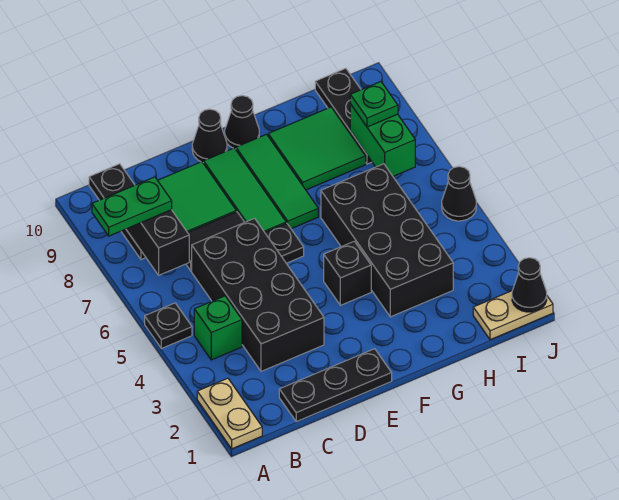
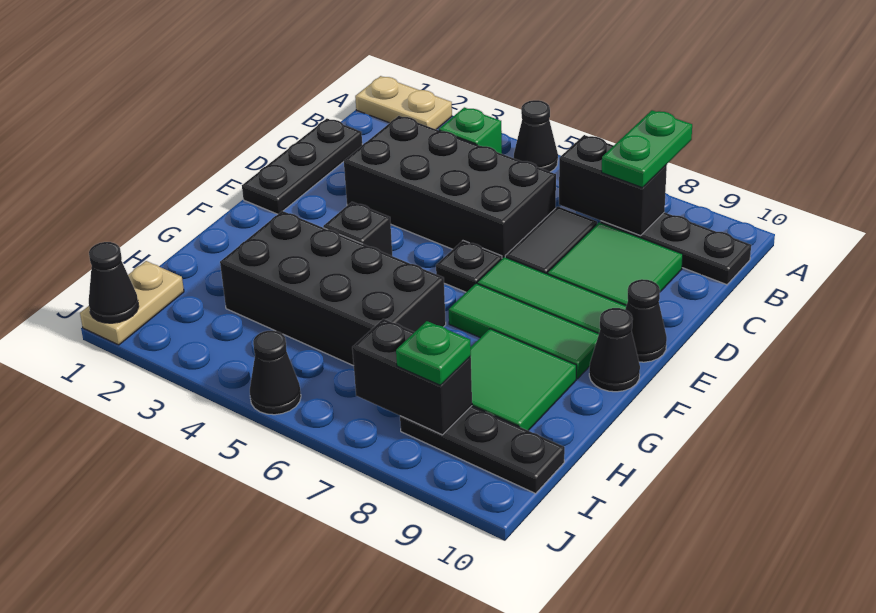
black 1x1 plate [145,303,192,348] -> black 1x1 cone [514,100,558,172]
green 1x2 brick [350,104,415,176] -> black 1x2 brick [352,319,472,435]

